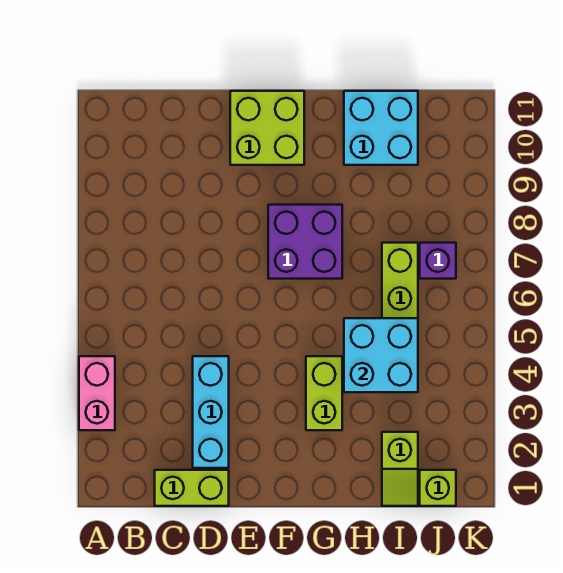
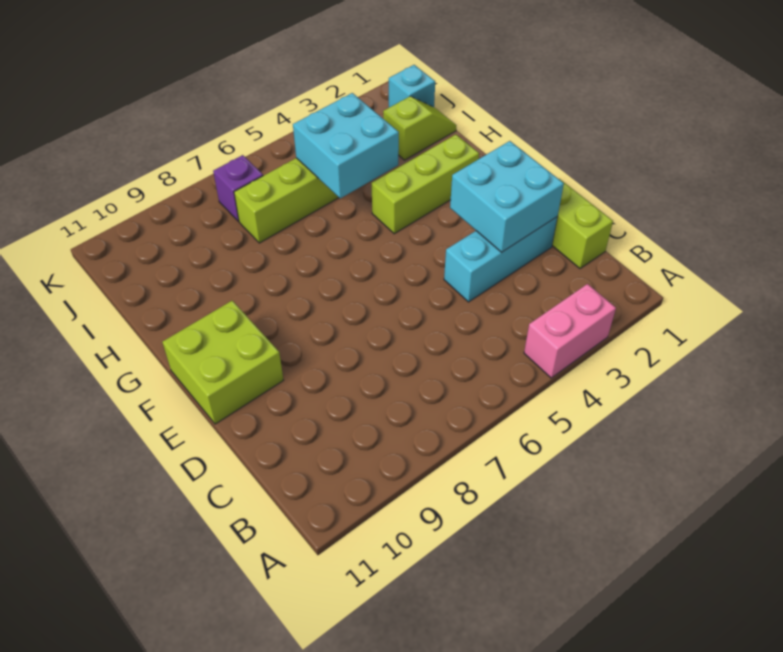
purple 2x2 brick [268,205,342,279] -> none
lime 1x2 brick [306,356,342,430] -> lime 1x3 brick [372,135,479,234]
cyan 2x2 brick [344,91,418,165] -> cyan 2x2 brick moved to [450,141,564,252]
lime 1x1 brick [420,470,456,506] -> cyan 1x1 brick [389,65,435,107]

